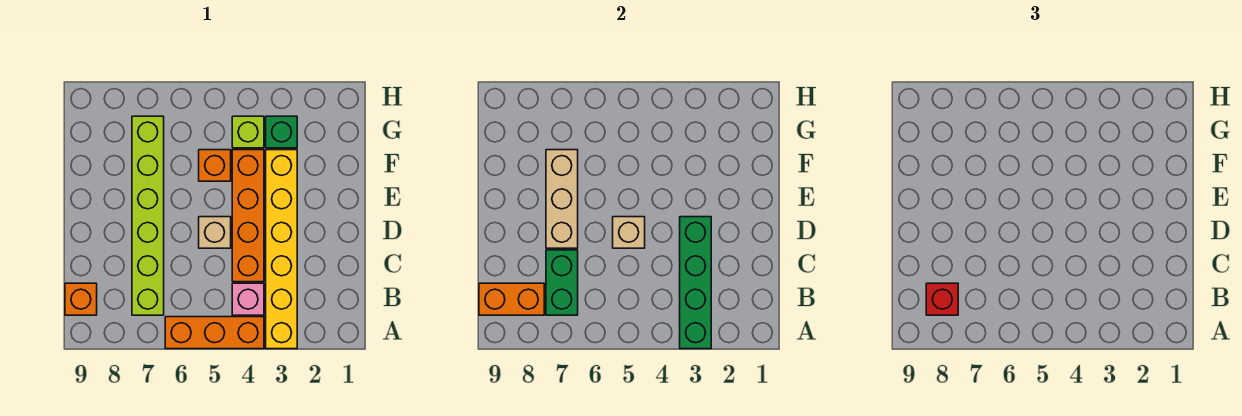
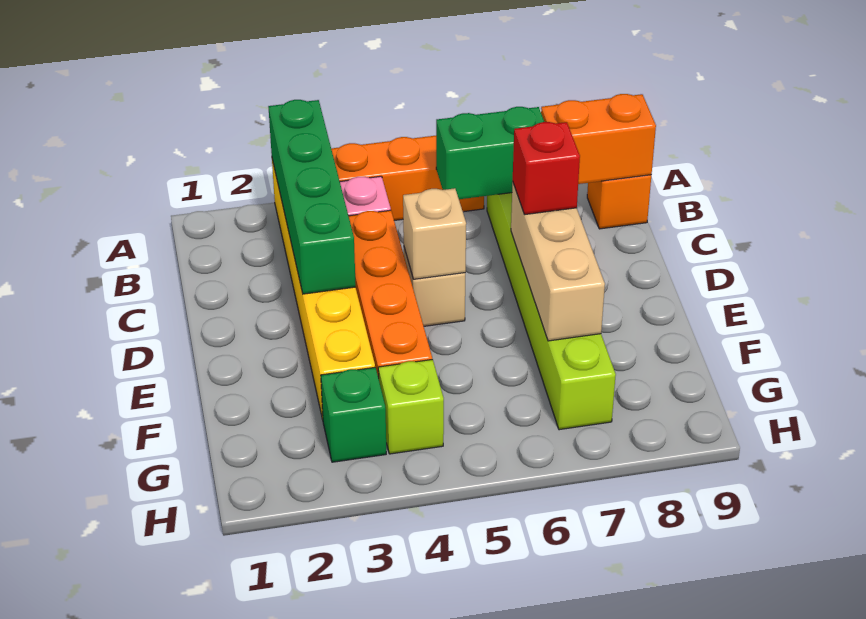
green 1x2 brick [546,250,578,315] -> green 1x2 brick turned to [436,107,544,199]
red 1x1 brick [926,283,958,315] -> red 1x1 brick moved to [513,122,580,215]
orange 1x1 brick [199,150,231,181] -> none

